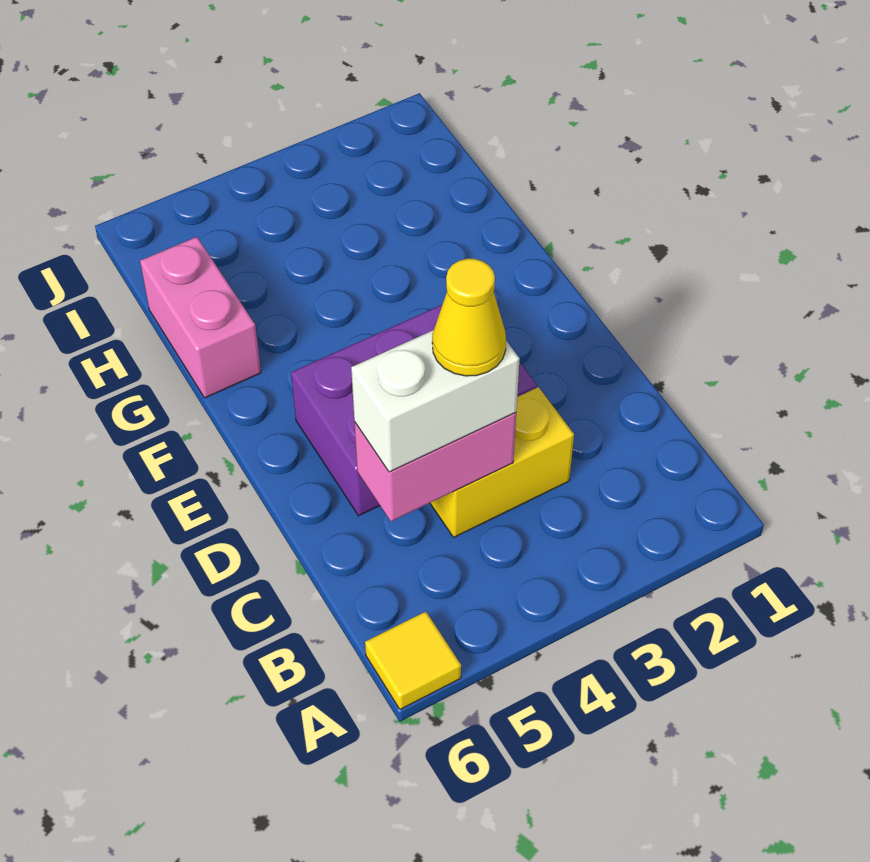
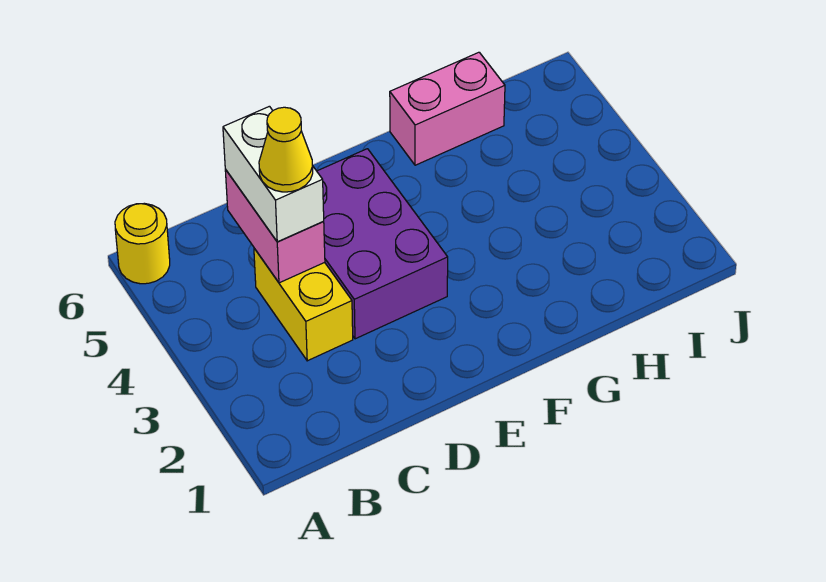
yellow 1x1 tile [365,612,461,709] -> yellow 1x1 round brick [115,203,170,284]

